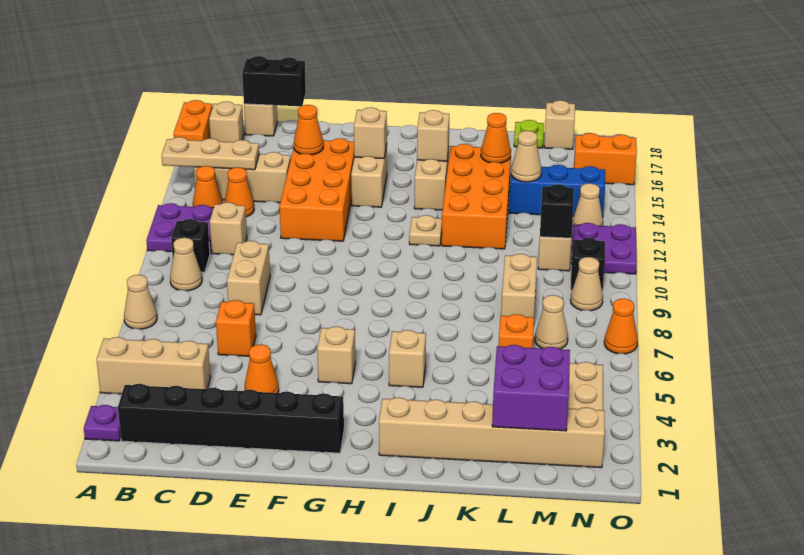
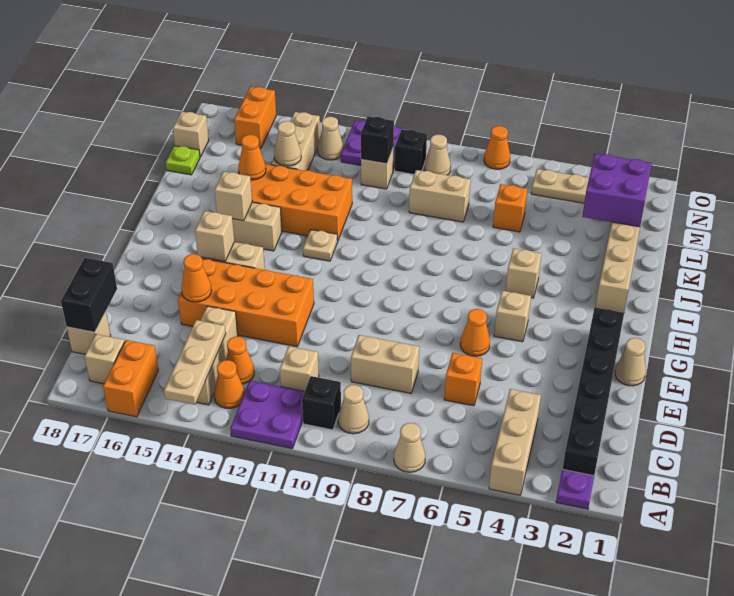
orange 1x2 brick [174,100,213,141] -> orange 1x2 brick turned to [103,340,158,417]
orange 1x1 cone [245,344,279,393] -> orange 1x1 cone moved to [460,309,490,356]
blue 1x3 brick [509,165,605,217] -> tan 1x3 brick [271,112,320,171]
tan 1x1 cone [535,295,568,349] -> tan 1x1 cone moved to [615,338,646,386]

